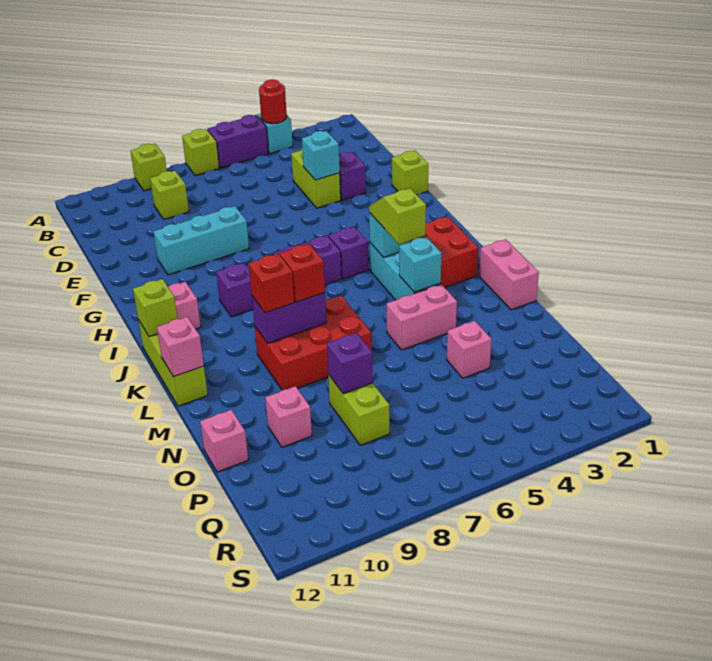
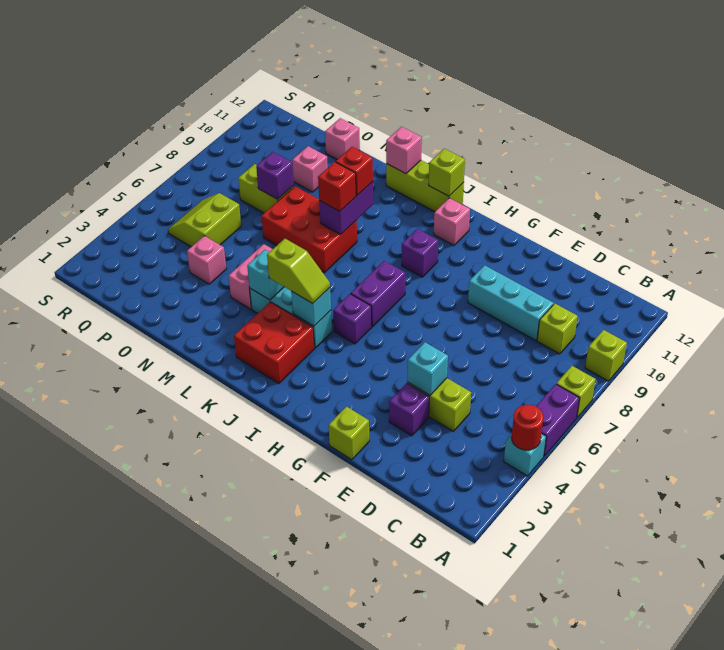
cyan 1x3 brick [154,206,249,275] -> cyan 1x3 brick turned to [468,265,554,341]
pink 1x2 brick [479,239,539,310] -> none
red 2x3 brick [255,296,371,390] -> red 2x3 brick turned to [261,186,357,273]
none -> lime 2x2 slope [168,193,241,247]

